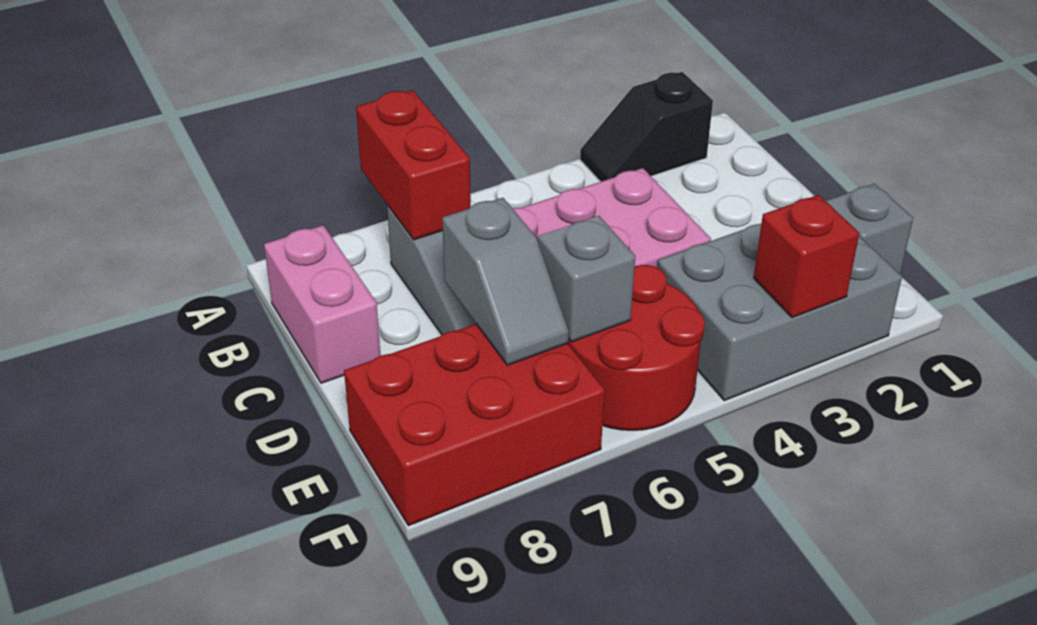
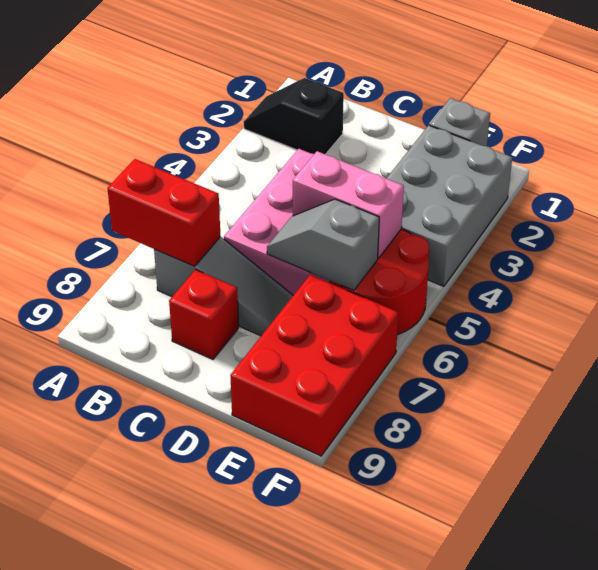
black 1x2 slope [580,72,713,182] -> black 1x2 slope turned to [244,78,344,154]
pink 1x2 brick [264,225,381,383] -> pink 1x2 brick moved to [293,151,404,258]
grey 1x2 slope [442,198,569,365] -> none
red 1x1 brick [754,195,859,317] -> red 1x1 brick moved to [169,270,239,359]

